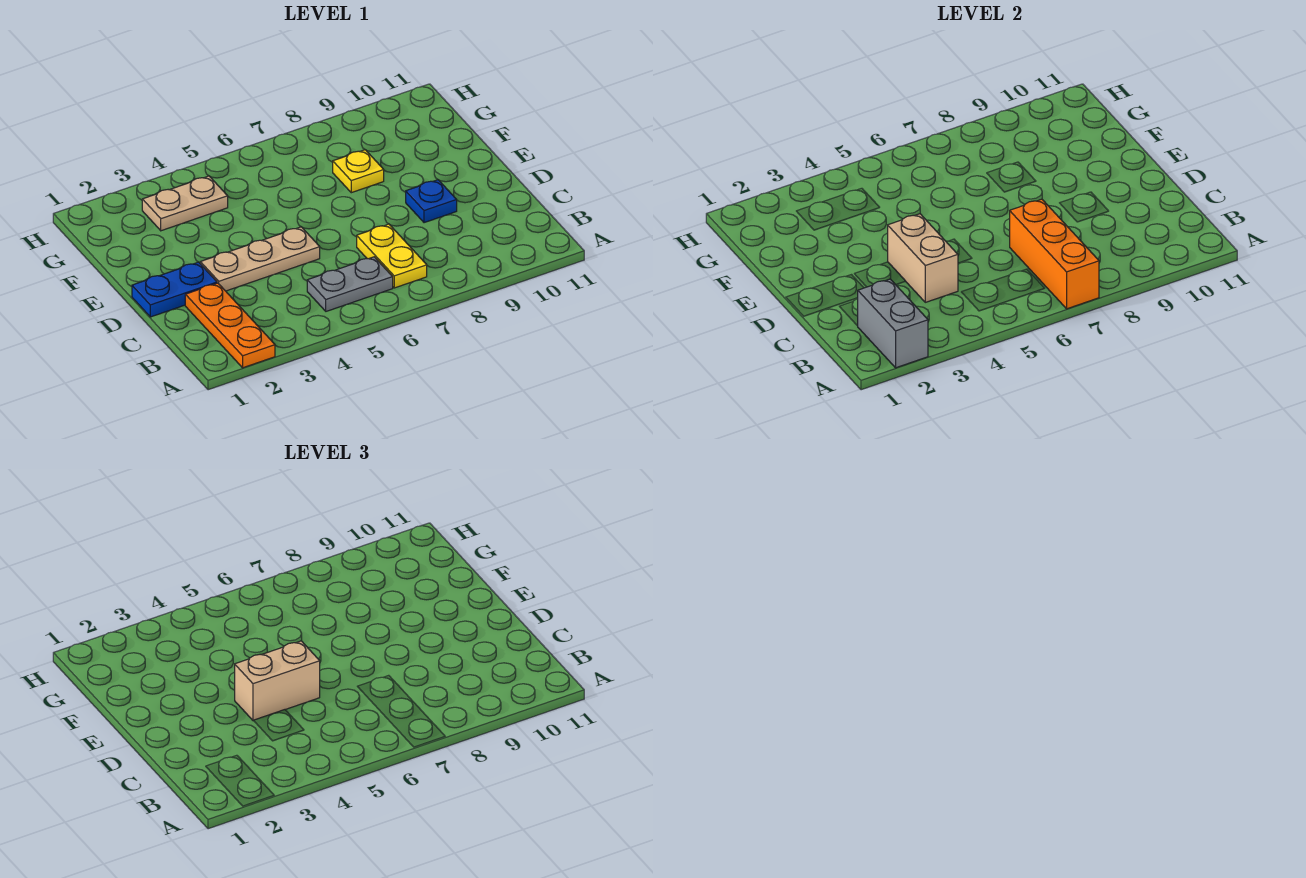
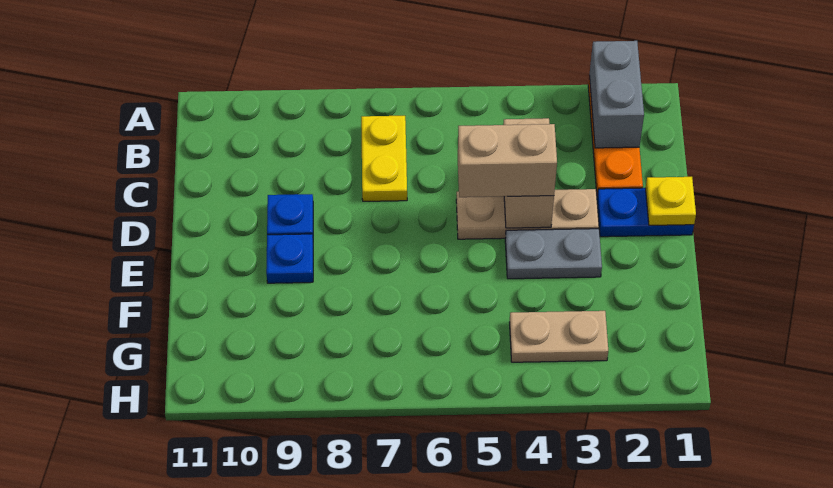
orange 1x3 brick [1010,199,1099,309] -> none
grey 1x2 plate [307,257,393,311] -> grey 1x2 plate moved to [505,229,602,279]
none -> blue 1x1 plate [266,234,313,283]
yellow 1x1 plate [333,150,384,193] -> yellow 1x1 plate moved to [645,177,696,225]

